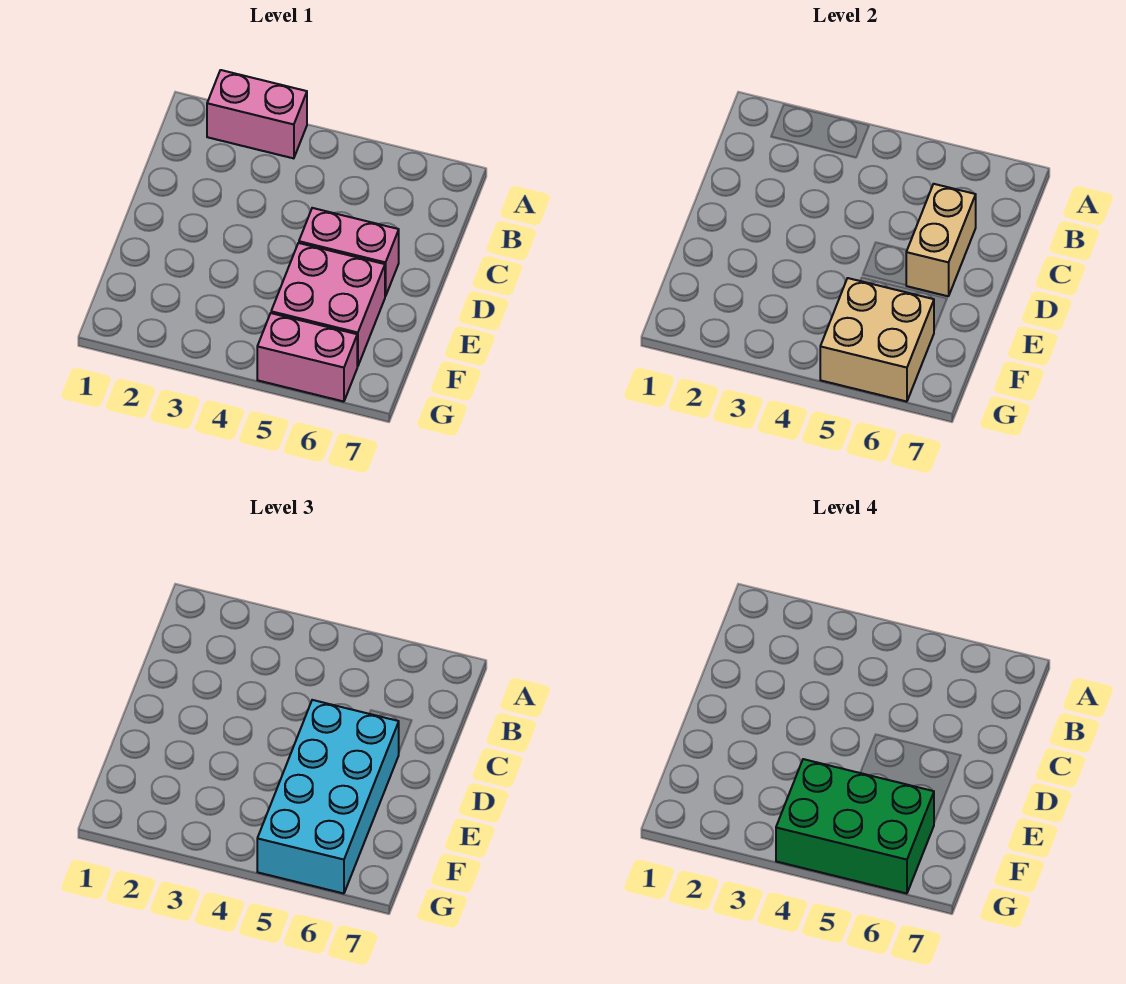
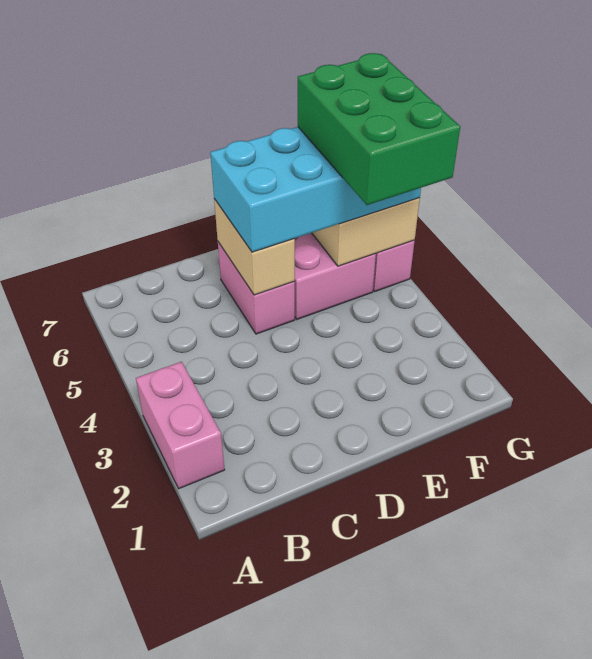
tan 1x2 brick [906,184,976,296] -> tan 1x2 brick turned to [214,199,295,295]

